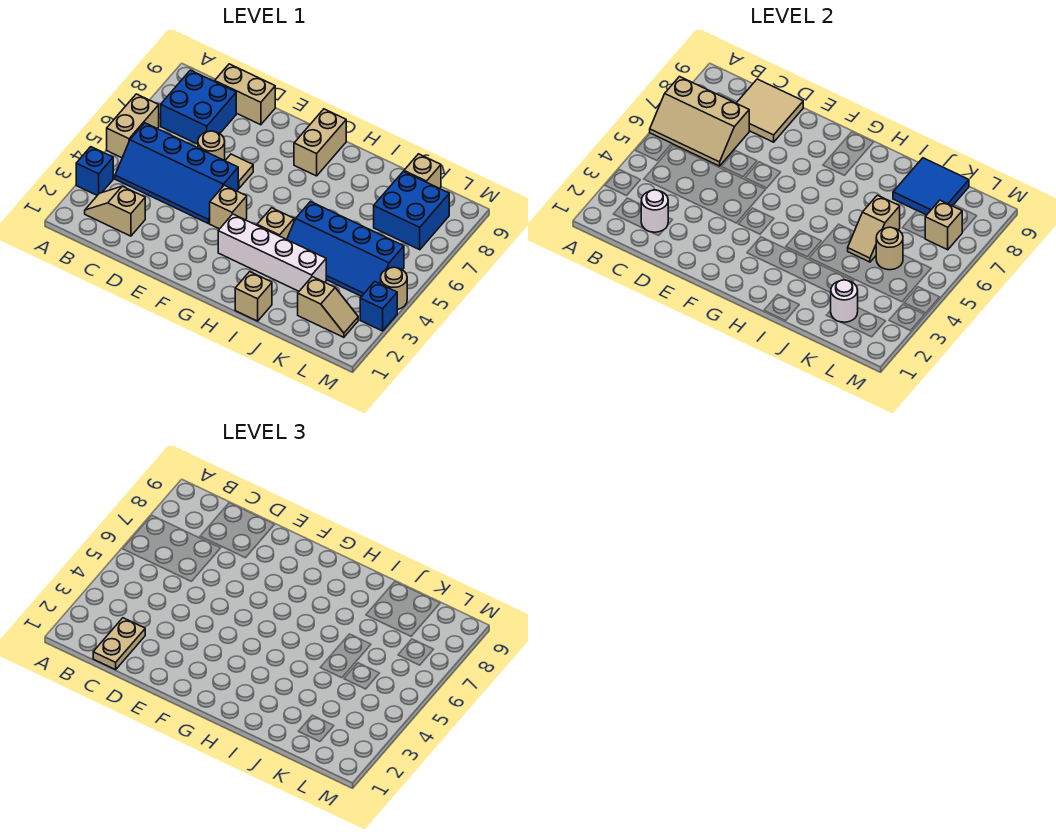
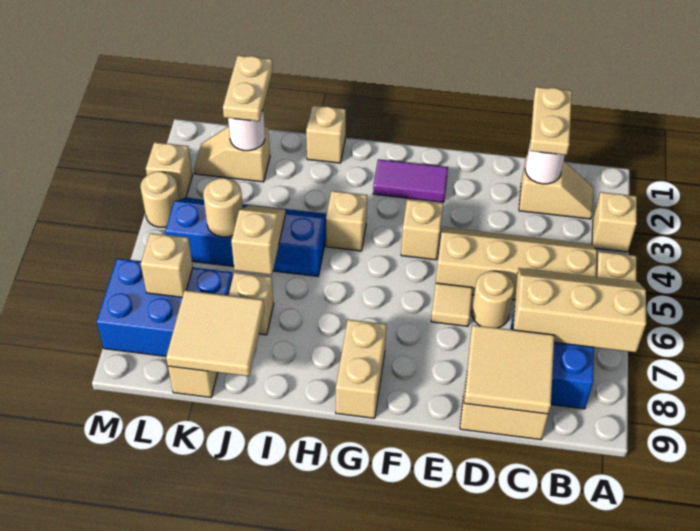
blue 1x1 brick [76,147,113,195] -> tan 1x1 brick [592,192,637,252]
blue 2x4 slope [115,123,238,224] -> tan 2x4 slope [436,227,597,300]
none -> purple 1x2 tile [373,159,448,202]
white 1x4 brick [218,214,326,291] -> none
none -> tan 1x1 brick [228,272,274,335]
blue 2x2 tile [893,158,969,215] -> tan 2x2 tile [166,290,264,376]
none -> tan 1x2 plate [223,56,273,121]
blue 2x2 brick [374,171,449,250] -> blue 2x3 brick [97,258,233,356]
blue 1x1 brick [360,282,397,331] -> tan 1x1 brick [146,142,192,200]

